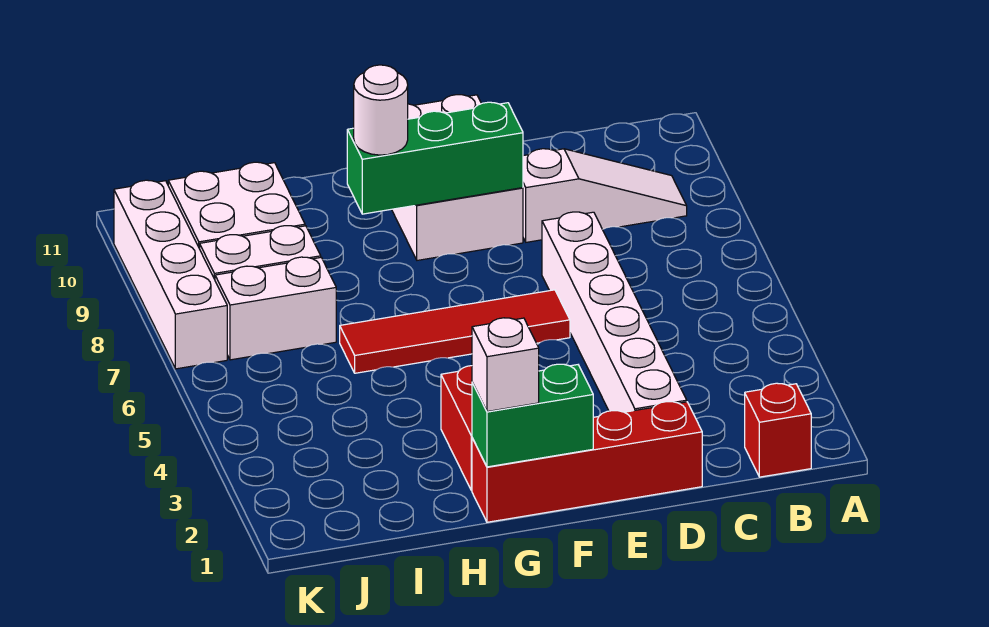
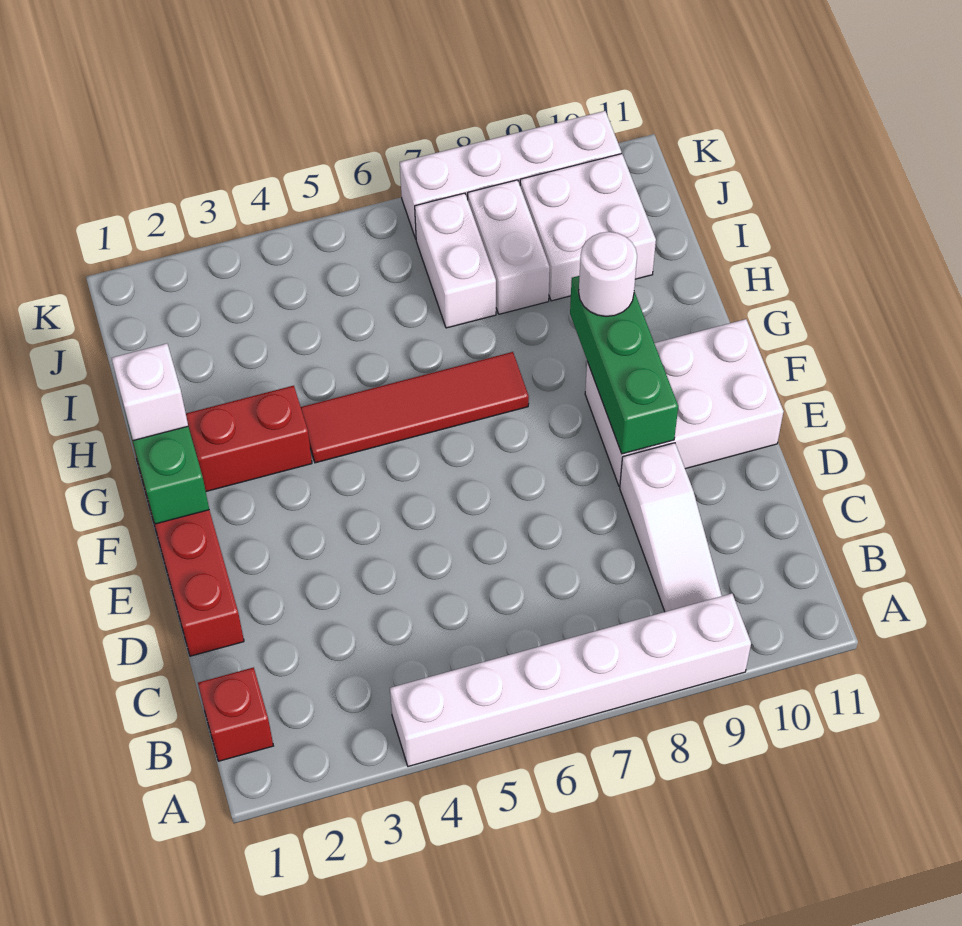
white 1x6 brick [542,212,687,412] -> white 1x6 brick moved to [390,594,751,766]
red 1x4 tile [340,290,570,373] -> red 1x4 tile turned to [301,352,529,463]

